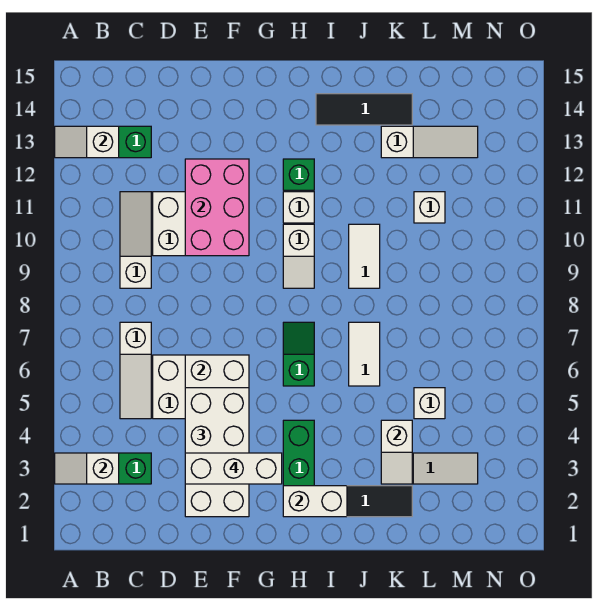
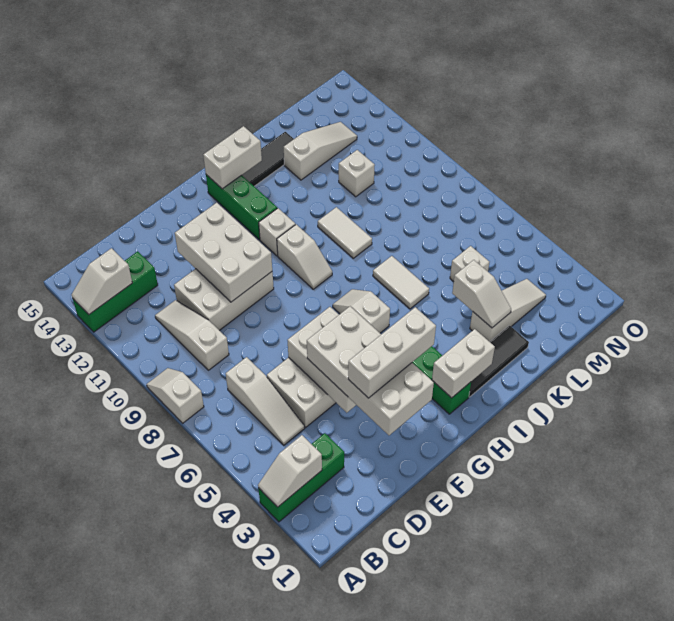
none -> white 1x2 slope [147,368,204,423]
pink 2x3 brick [185,159,249,256] -> white 2x3 brick [175,203,272,302]
green 1x2 slope [283,322,314,386] -> white 1x2 slope [333,289,390,333]
green 1x1 brick [283,159,314,190] -> green 1x3 brick [206,175,277,240]
none -> white 1x2 brick [203,126,262,189]

